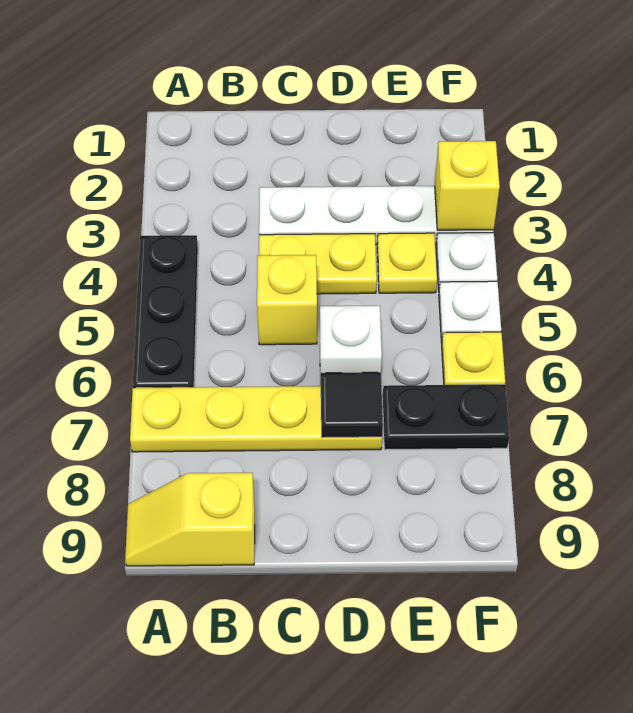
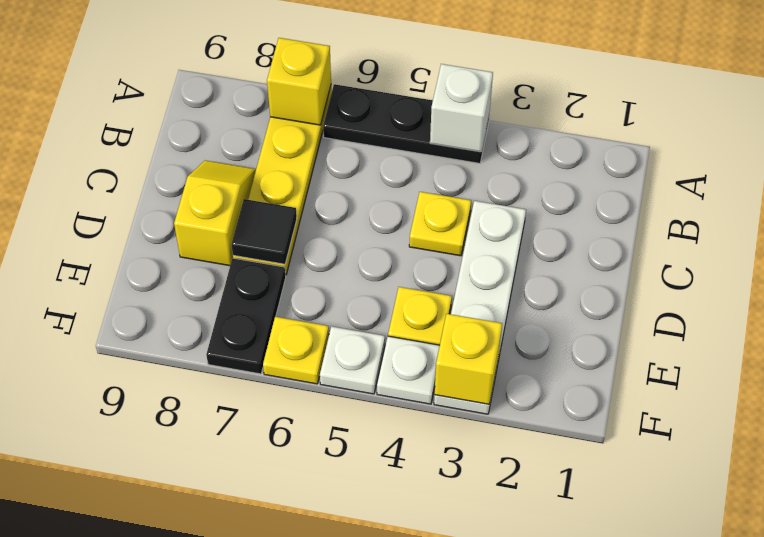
yellow 1x2 slope [125,473,255,566] -> yellow 1x2 slope moved to [174,160,256,266]
yellow 1x2 plate [259,234,377,294] -> yellow 1x1 plate [409,192,471,256]
yellow 1x1 brick [257,255,317,345] -> yellow 1x1 brick moved to [267,38,331,125]
white 1x1 brick [320,306,382,386] -> white 1x1 brick moved to [430,64,493,152]

